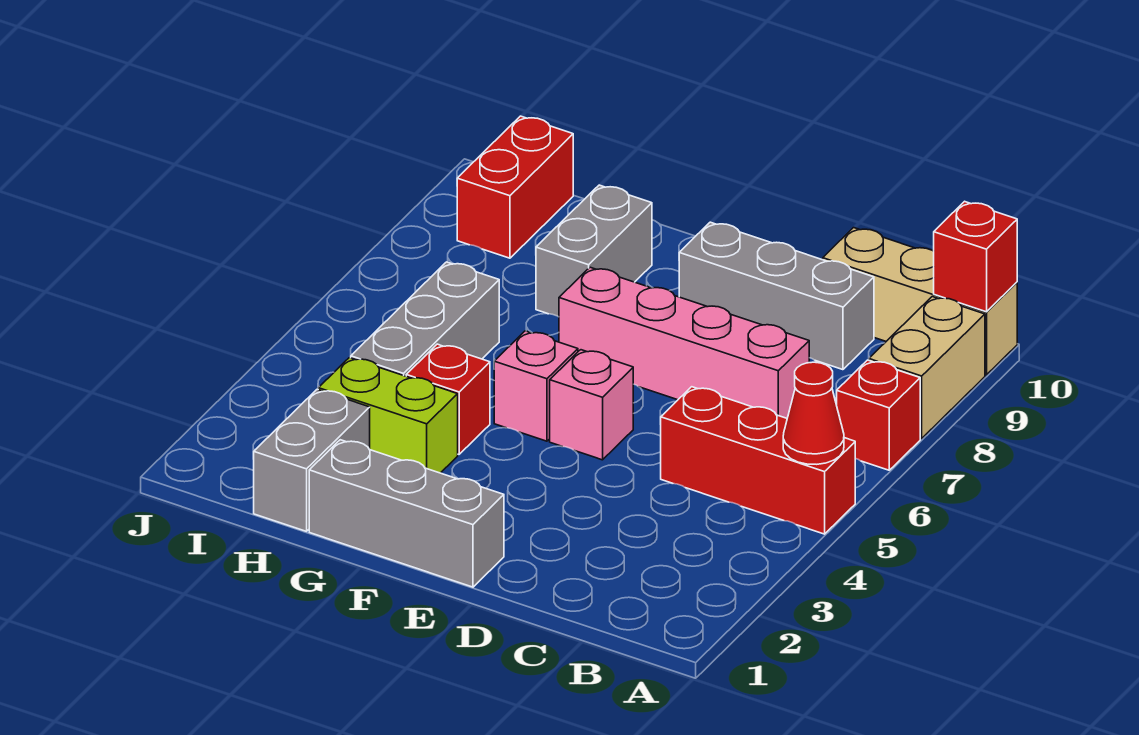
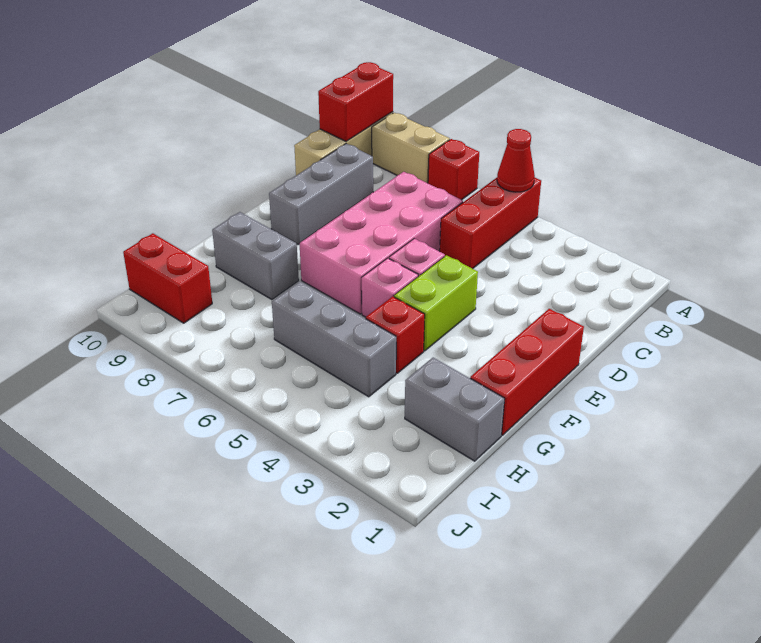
red 1x1 brick [934,201,1017,312] -> red 1x2 brick [318,62,393,141]
pink 1x4 brick [559,267,809,418] -> pink 2x4 brick [299,172,463,314]
grey 1x3 brick [309,440,504,587] -> red 1x3 brick [470,309,584,435]
lime 1x2 brick [318,358,458,473] -> lime 1x2 brick moved to [394,255,478,351]

